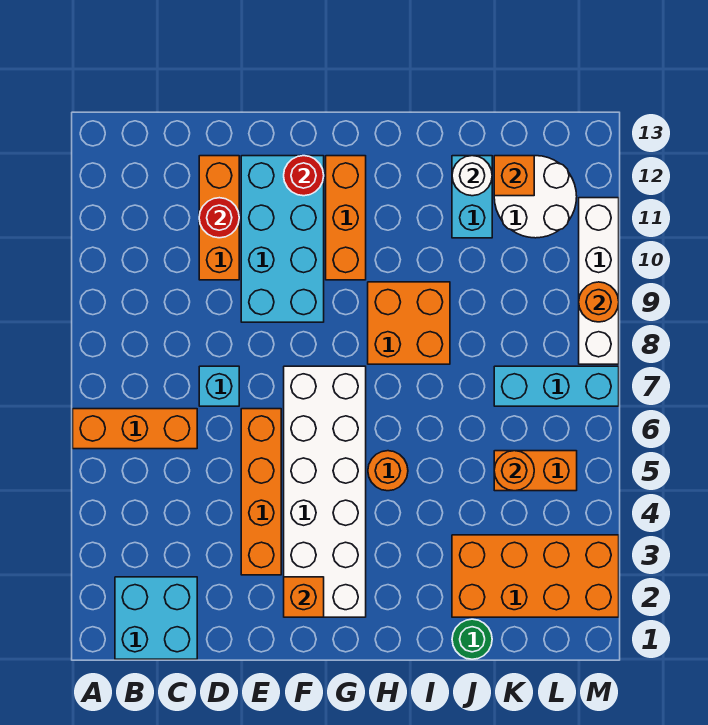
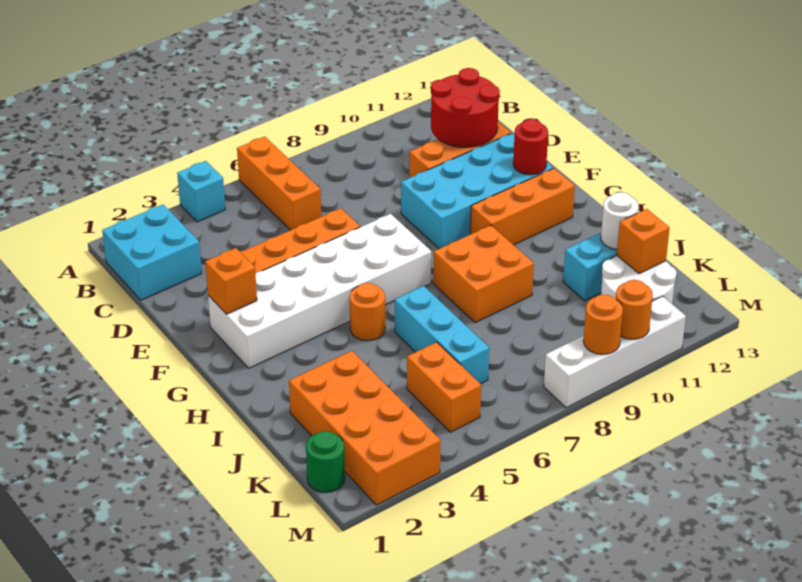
cyan 1x1 brick [199,366,239,406] -> cyan 1x1 brick moved to [177,161,225,222]
red 1x1 round brick [199,198,239,238] -> red 2x2 round brick [431,68,500,147]
green 1x1 round brick [452,619,492,659] -> green 1x1 round brick moved to [306,431,345,492]
orange 1x1 round brick [494,451,534,491] -> orange 1x1 round brick moved to [616,280,653,339]
cyan 1x3 brick [494,366,619,406] -> cyan 1x3 brick moved to [395,286,489,384]

